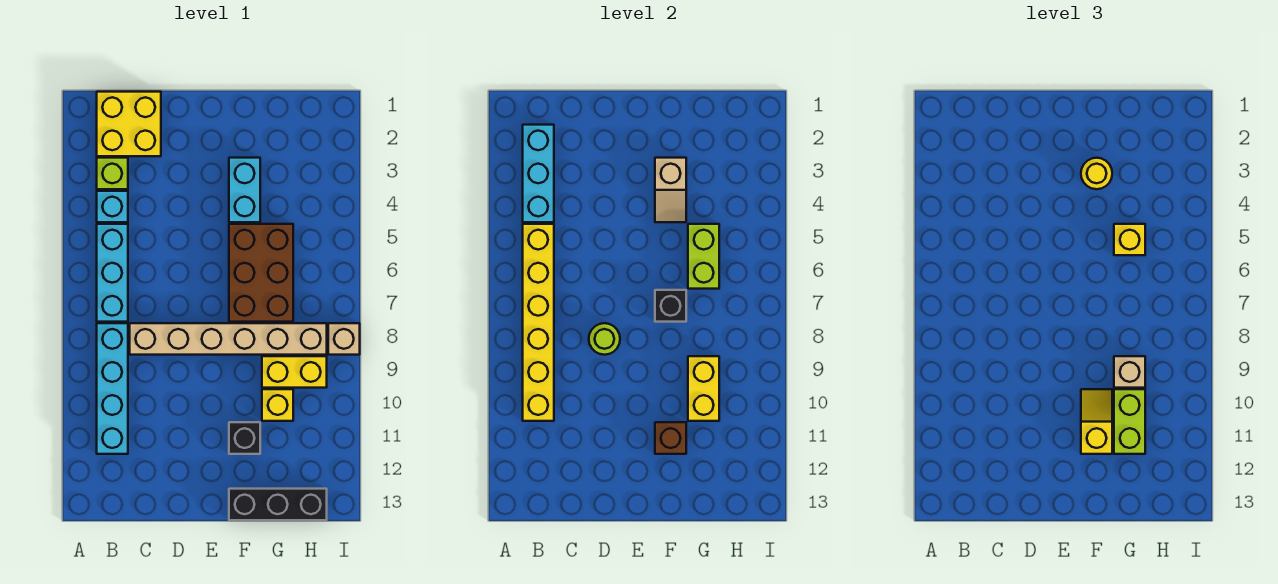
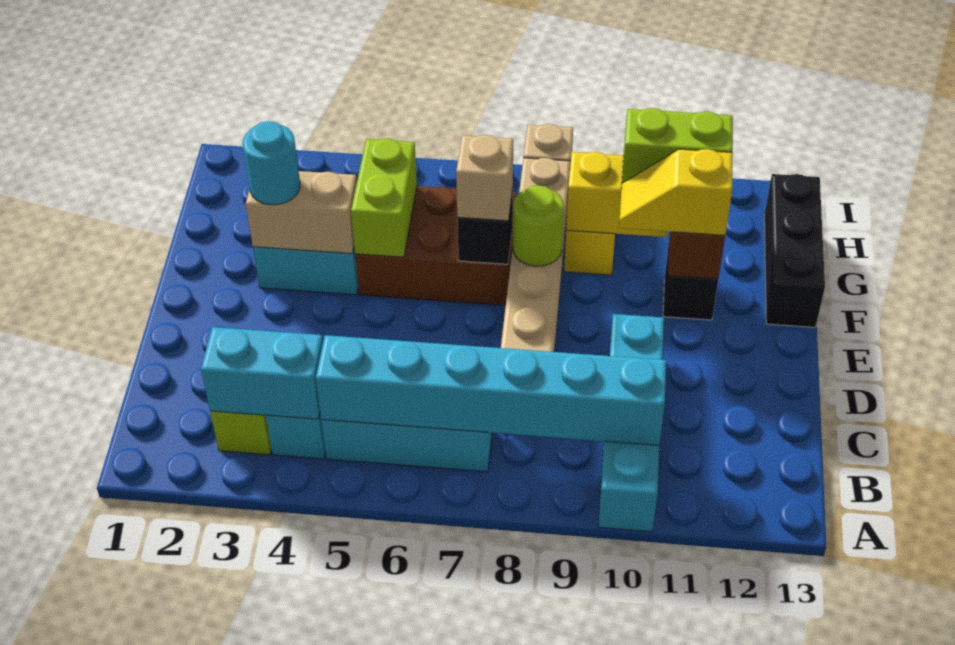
yellow 2x2 brick [97,92,161,156] -> none
cyan 1x3 brick [523,125,554,222] -> cyan 1x2 brick [201,327,323,419]
yellow 1x6 brick [523,224,554,421] -> cyan 1x6 brick [316,335,666,445]
cyan 1x4 brick [97,323,128,454] -> cyan 1x4 brick turned to [598,314,664,532]
lime 1x1 round brick [589,323,620,355] -> lime 1x1 round brick moved to [513,186,564,266]
tan 1x2 slope [655,158,686,222] -> tan 1x2 brick [246,171,357,254]
yellow 1x1 round brick [1081,158,1112,189] -> cyan 1x1 round brick [243,121,300,205]
lime 1x2 brick [688,224,719,289] -> lime 1x2 brick turned to [351,139,417,257]
yellow 1x1 brick [1114,224,1145,255] -> none
tan 1x1 brick [1114,356,1145,388] -> tan 1x1 brick moved to [456,135,513,221]
yellow 1x1 brick [262,389,293,421] -> none

